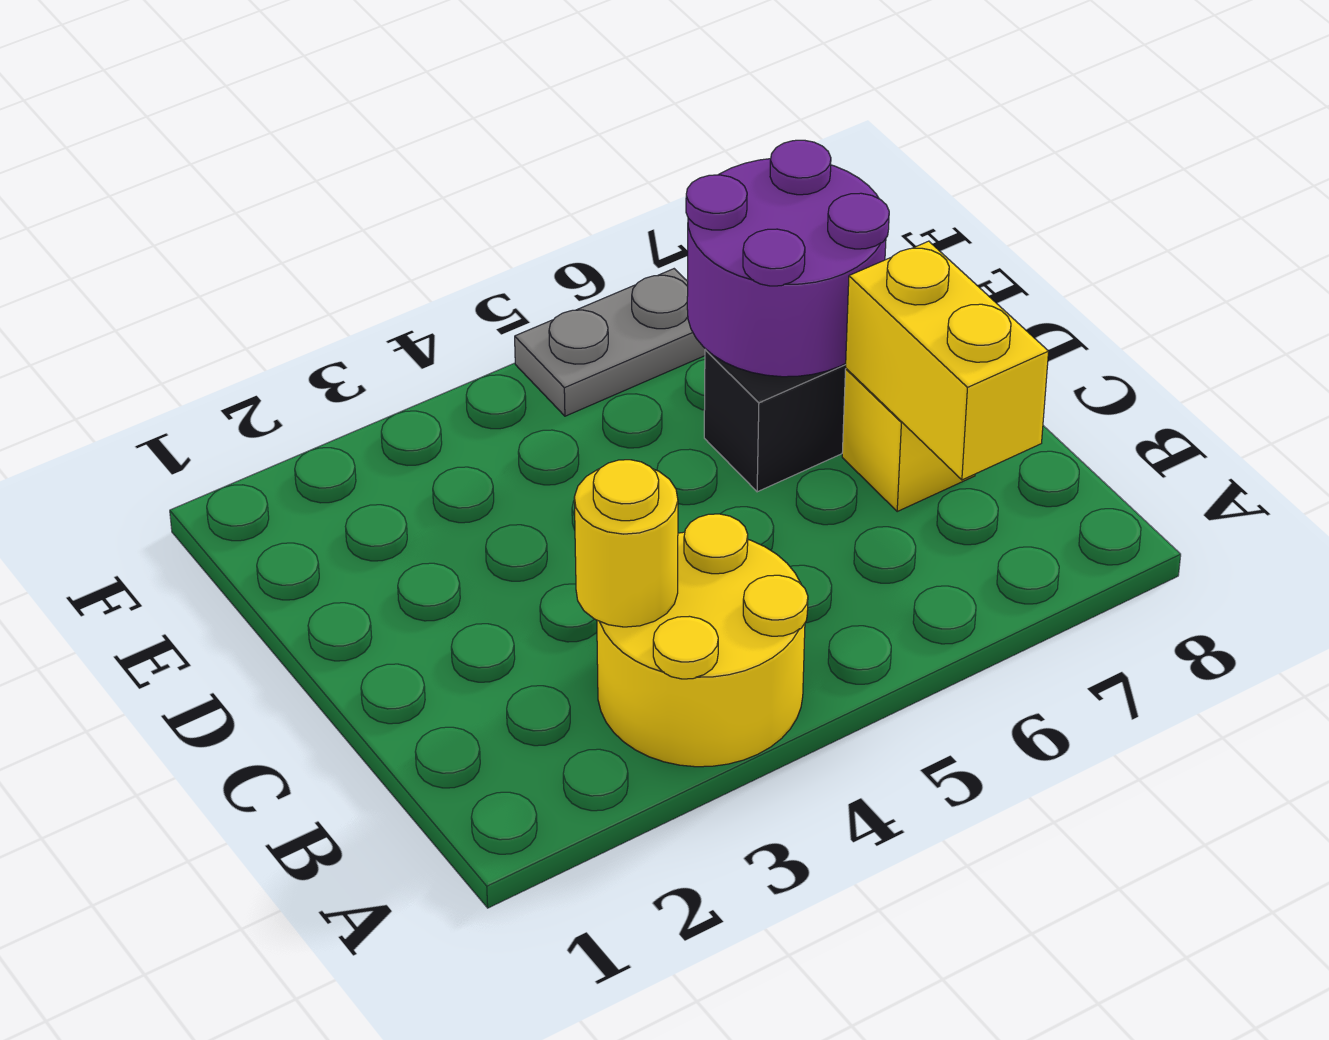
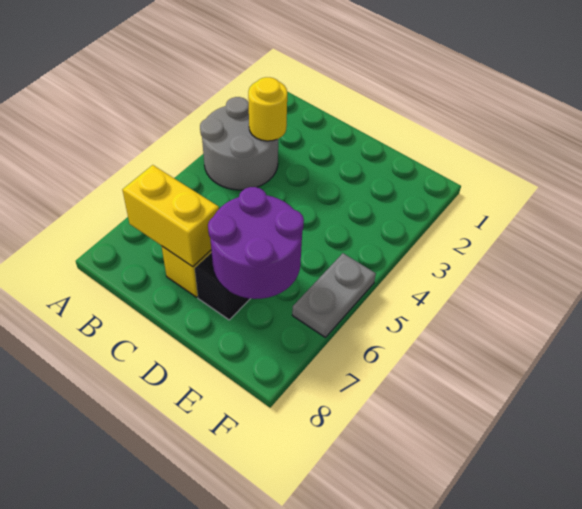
yellow 2x2 round brick [597,514,808,767] -> grey 2x2 round brick [200,97,278,190]

